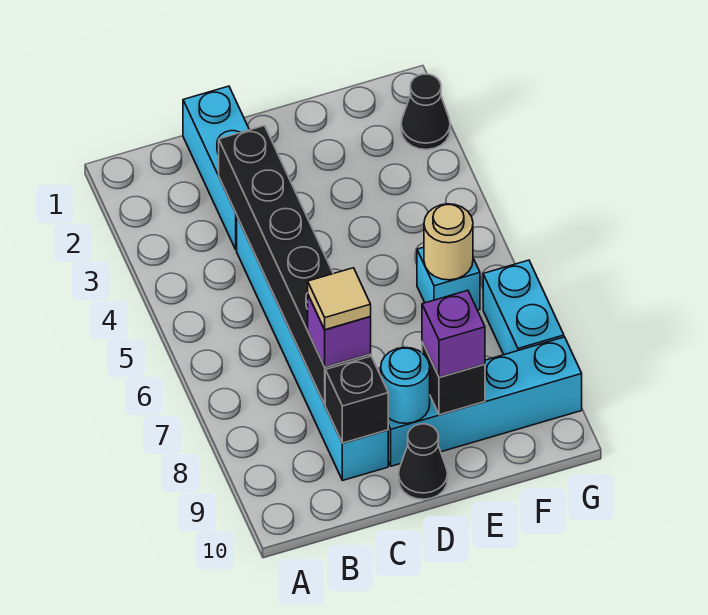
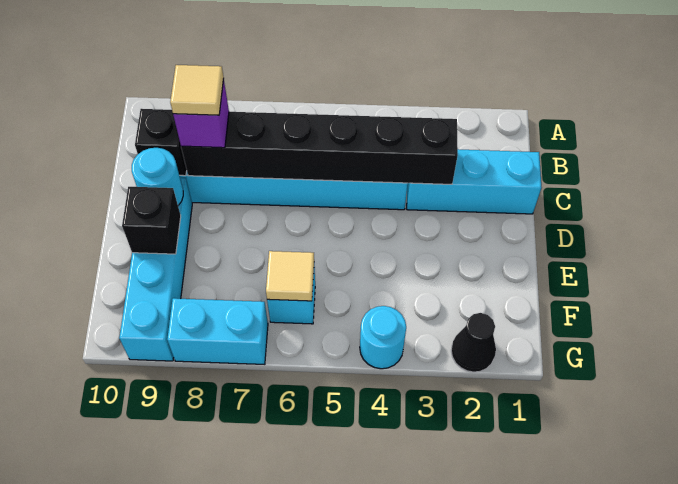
black 1x1 cone [399,424,448,499] -> none
purple 1x1 brick [422,290,485,377] -> none
tan 1x1 round brick [424,204,473,280] -> tan 1x1 tile [266,251,314,301]
none -> cyan 1x1 round brick [360,306,406,369]

